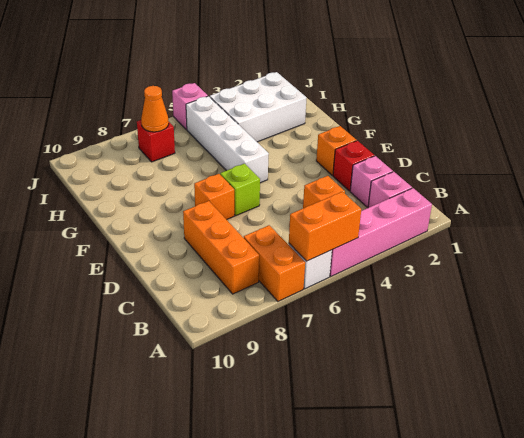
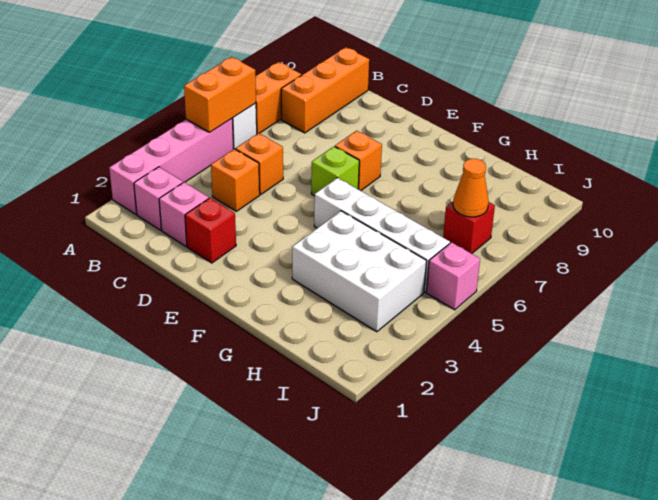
orange 1x2 brick [244,225,305,301] -> orange 1x2 brick turned to [256,62,301,134]
orange 1x3 brick [183,201,259,294] -> orange 1x3 brick turned to [281,47,369,133]
orange 1x1 brick [316,126,356,175] -> orange 1x1 brick moved to [236,133,283,194]
white 2x3 brick [210,72,307,142] -> white 2x3 brick turned to [292,211,426,332]

